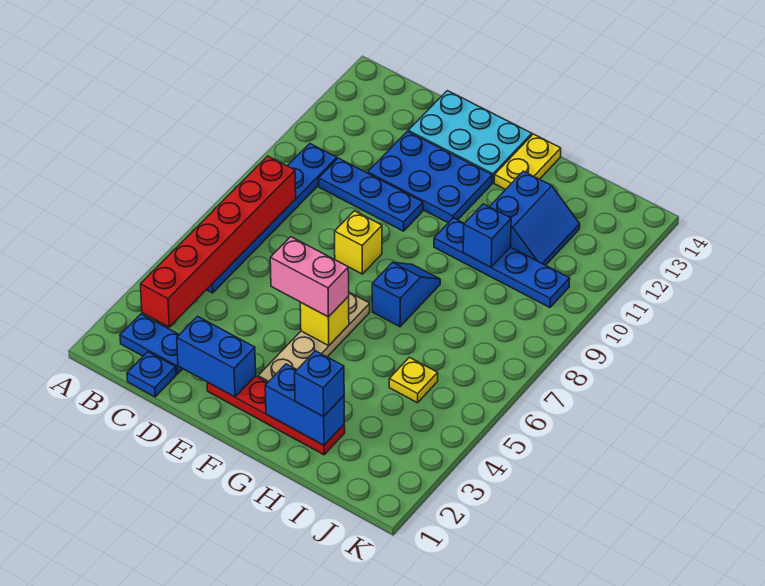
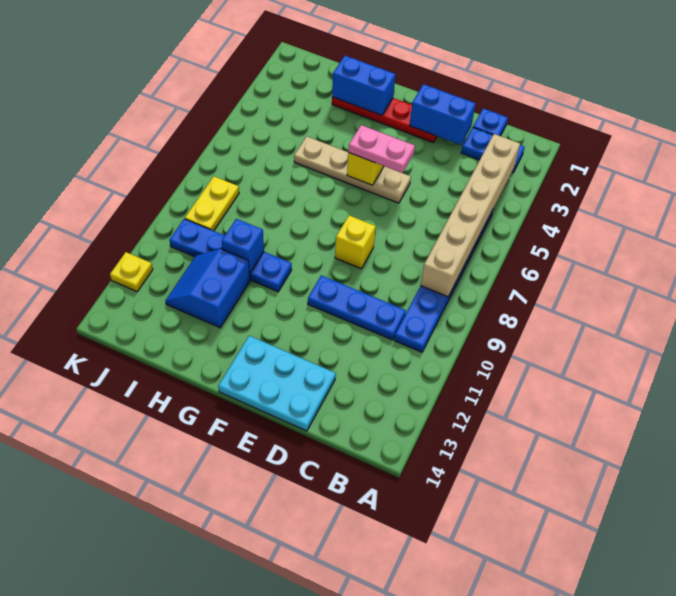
red 1x6 brick [141,156,296,327] -> tan 1x6 brick [421,134,520,297]
blue 2x3 plate [368,131,492,223] -> none
pink 1x2 brick [270,237,349,317] -> pink 1x2 plate [348,125,415,173]
tan 1x4 plate [258,292,370,382] -> tan 1x4 plate turned to [294,136,411,203]
blue 1x2 slope [372,262,440,327] -> none
yellow 1x2 plate [494,134,561,190] -> yellow 1x2 plate moved to [185,176,239,231]
blue 1x1 brick [295,351,344,417] -> none
yellow 1x1 plate [389,357,438,403] -> yellow 1x1 plate moved to [110,252,153,292]

